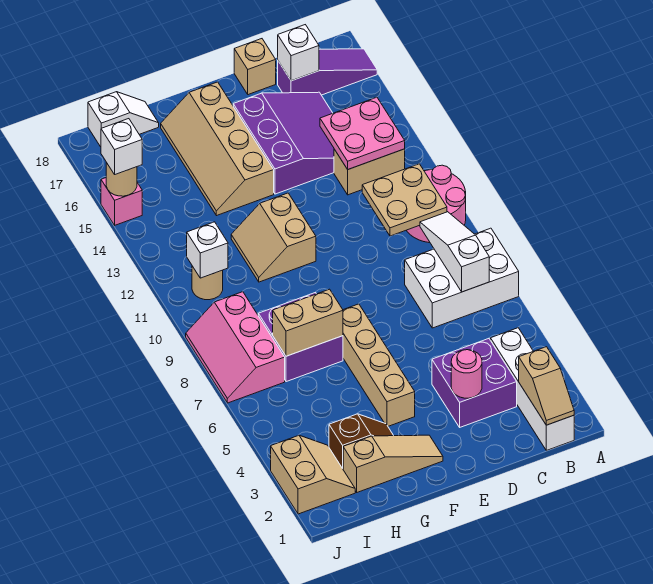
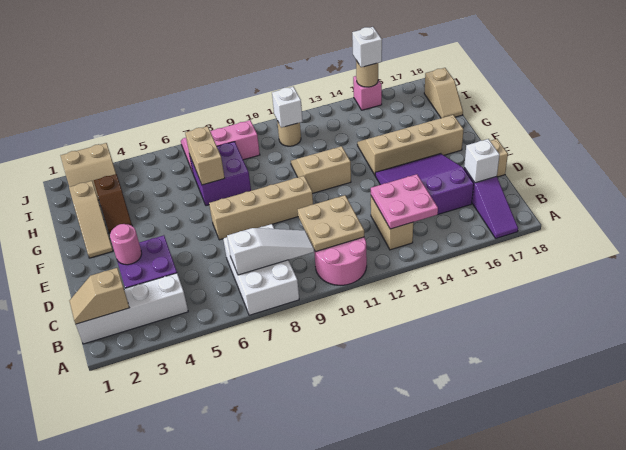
purple 3x3 slope [233,92,334,194] -> purple 3x3 slope turned to [375,154,474,214]
tan 1x4 brick [343,304,415,426] -> tan 1x4 brick moved to [209,176,313,240]
white 1x2 slope [88,92,159,147] -> tan 1x2 slope [424,68,463,118]

